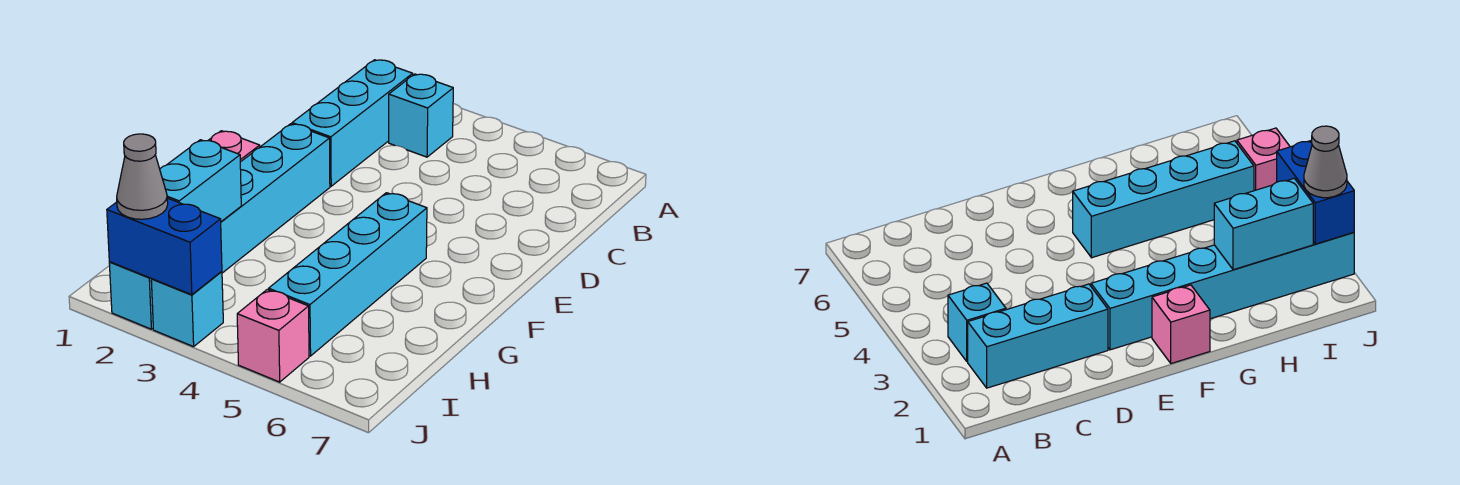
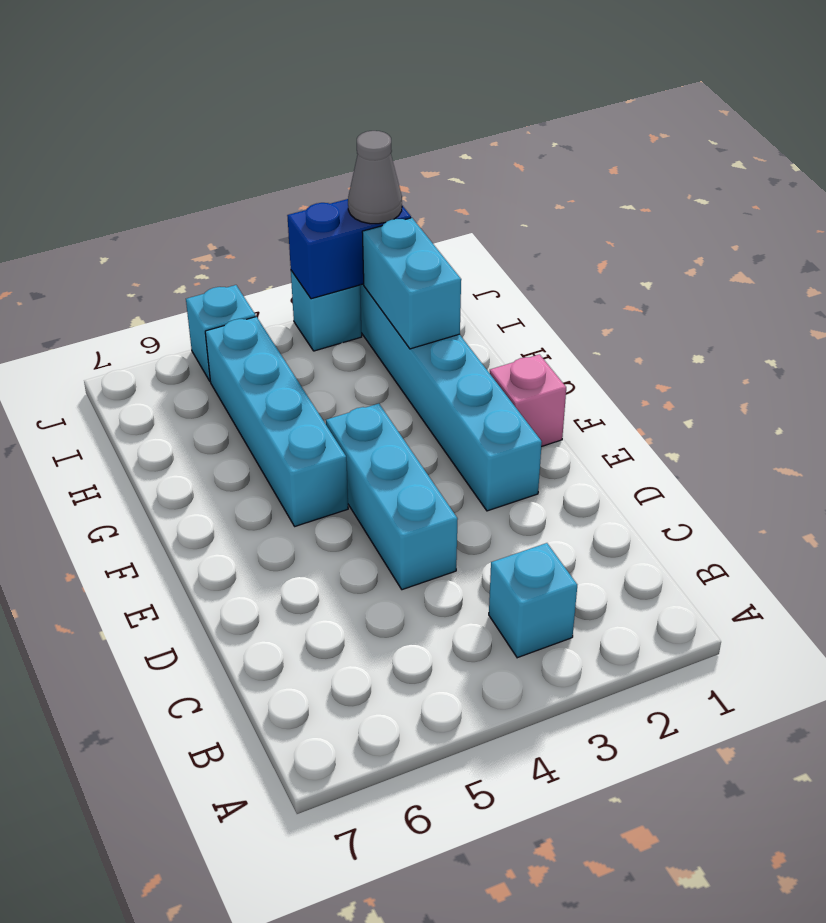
cyan 1x3 brick [292,60,413,186] -> cyan 1x3 brick moved to [326,404,458,590]
pink 1x1 brick [237,290,309,382] -> cyan 1x1 brick [186,285,256,381]

